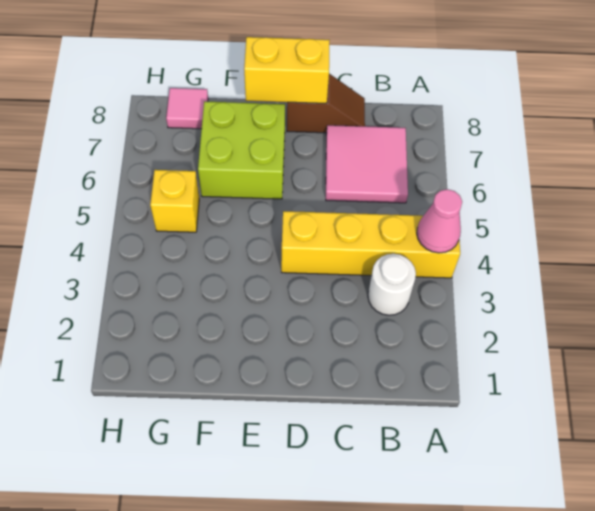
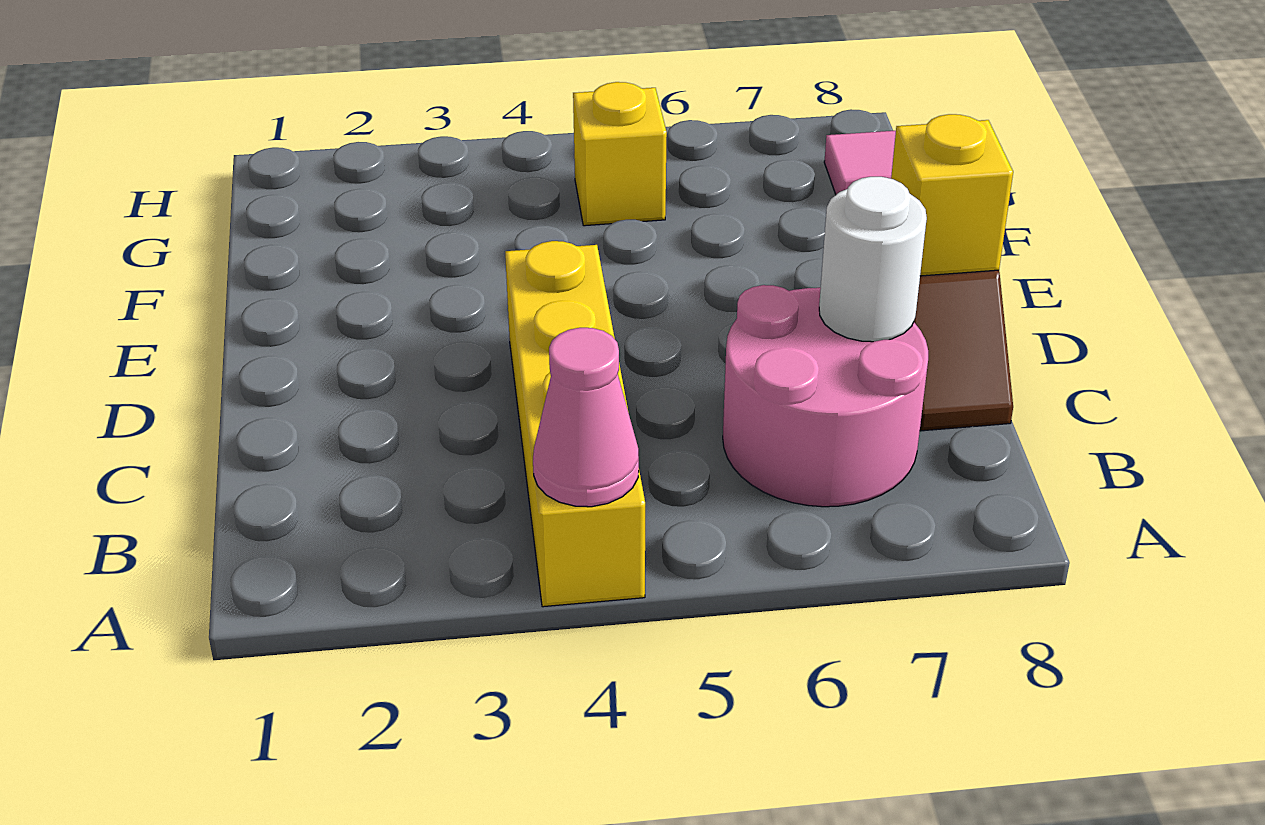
white 1x1 round brick [368,254,416,315] -> white 1x1 round brick moved to [819,177,927,342]
pink 2x2 tile [326,125,408,203] -> pink 2x2 round brick [723,285,928,507]
yellow 1x2 brick [244,37,330,103] -> yellow 1x1 brick [891,114,1013,276]
lime 2x2 brick [198,101,285,199] -> none

